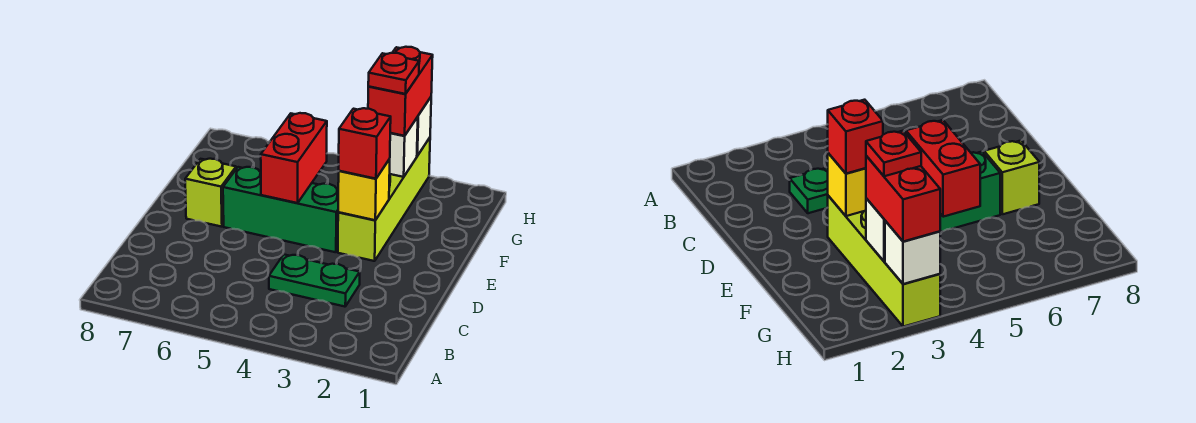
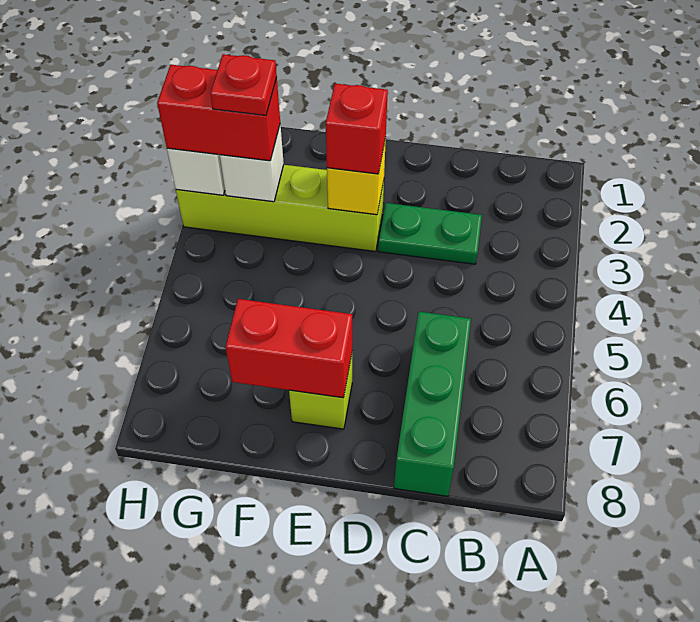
green 1x2 plate [269,255,360,307] -> green 1x2 plate turned to [378,203,482,264]
green 1x3 brick [223,167,339,252] -> green 1x3 brick moved to [394,312,471,496]
red 1x2 brick [261,113,327,203] -> red 1x2 brick moved to [225,299,352,398]

